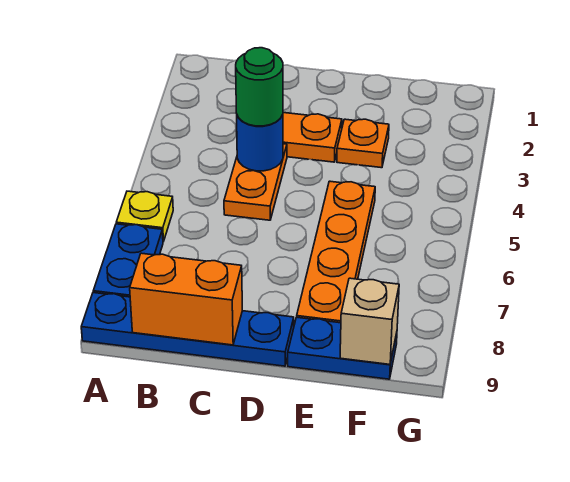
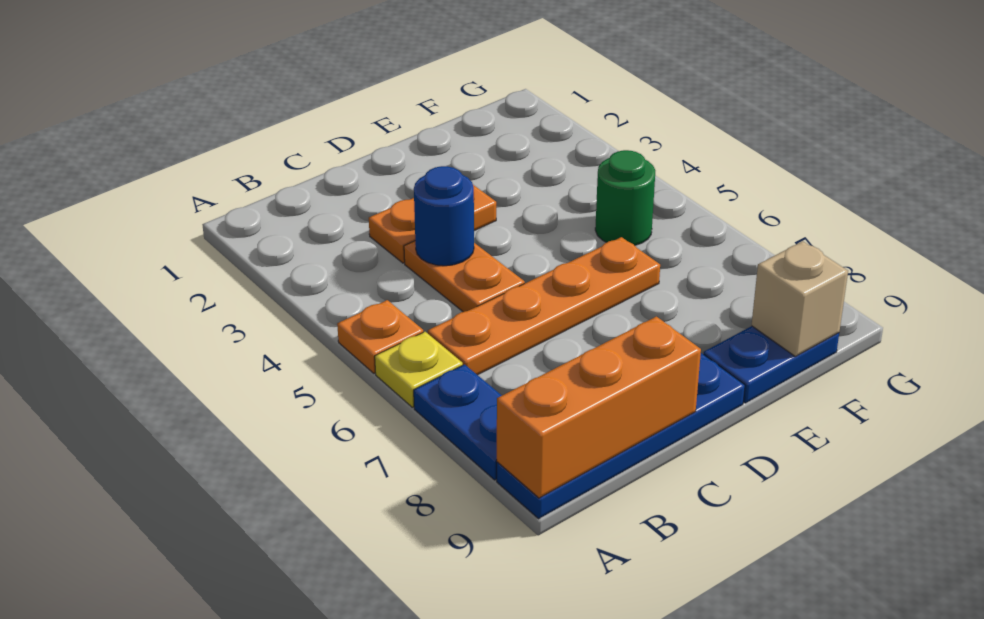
orange 1x2 brick [130,253,242,345] -> orange 1x3 brick [497,316,701,498]
green 1x1 round brick [236,48,283,126] -> green 1x1 round brick moved to [595,150,655,245]
orange 1x1 plate [337,119,389,168] -> orange 1x1 plate moved to [337,300,423,373]
orange 1x4 plate [297,181,375,323] -> orange 1x4 plate turned to [428,237,660,375]

